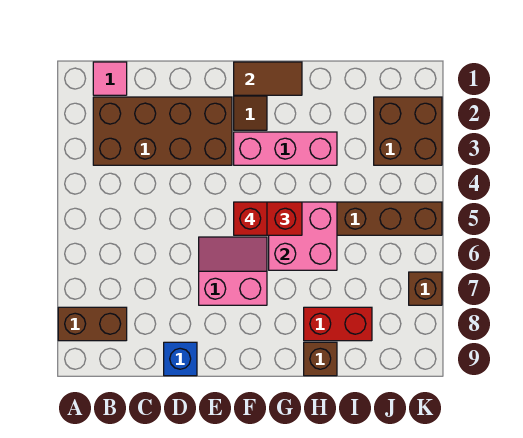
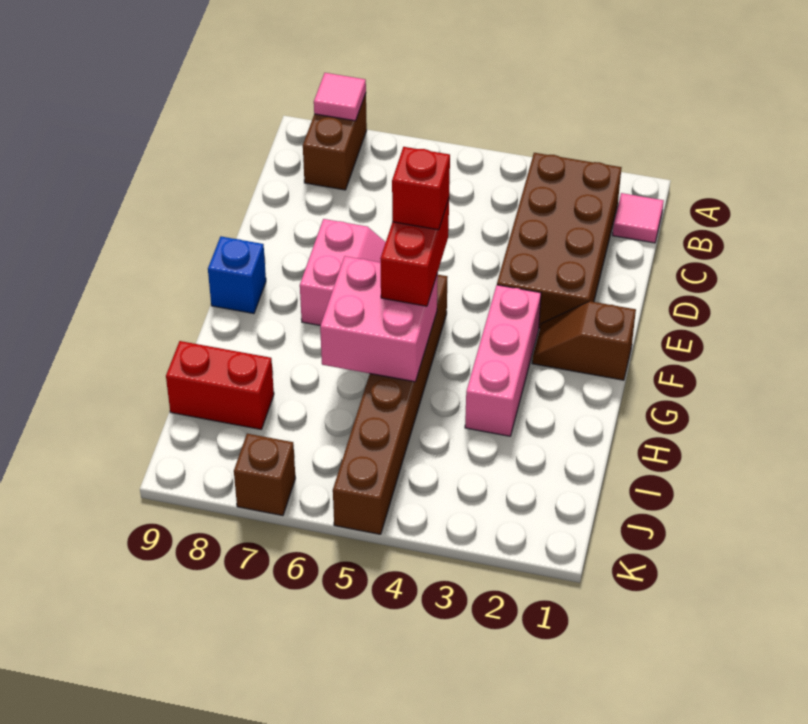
none -> pink 1x1 tile [314,73,366,121]
blue 1x1 brick [164,342,197,376] -> blue 1x1 brick moved to [208,237,266,314]
brown 1x2 tile [234,62,302,95] -> none
red 1x2 brick [304,307,372,341] -> red 1x2 brick turned to [166,341,274,429]
brown 1x1 brick [304,342,337,376] -> none
brown 2x2 brick [374,97,442,165] -> none

